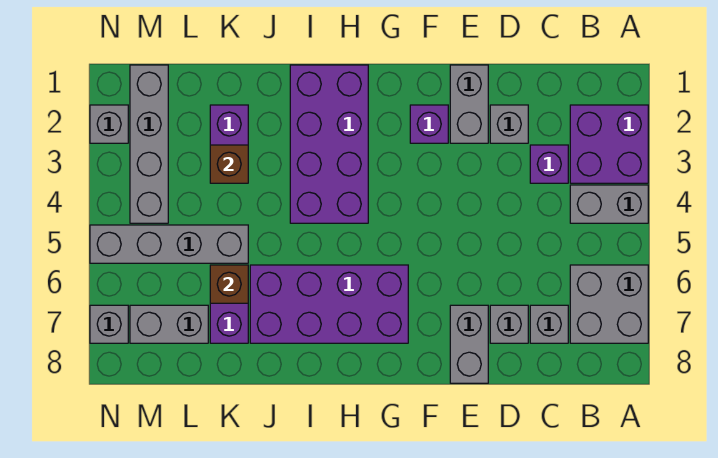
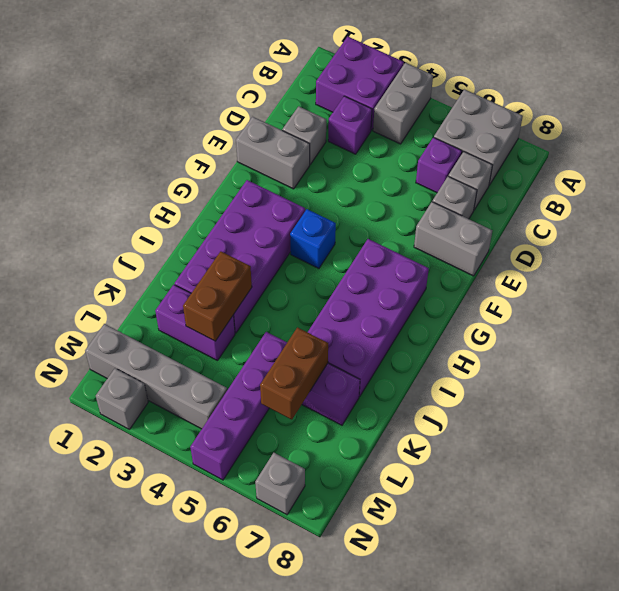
purple 1x1 brick [410,105,448,143] -> purple 1x1 brick moved to [416,137,462,193]
none -> blue 1x1 brick [290,209,336,268]
purple 2x4 brick [290,65,368,223] -> purple 2x4 brick turned to [175,180,305,333]
brown 1x1 brick [210,145,248,183] -> brown 1x2 brick [183,251,252,341]
grey 1x4 brick [90,225,248,263] -> purple 1x4 brick [190,332,287,480]
brown 1x1 brick [210,265,248,303] -> brown 1x2 brick [260,327,328,420]
grey 1x2 brick [130,305,208,343] -> none

